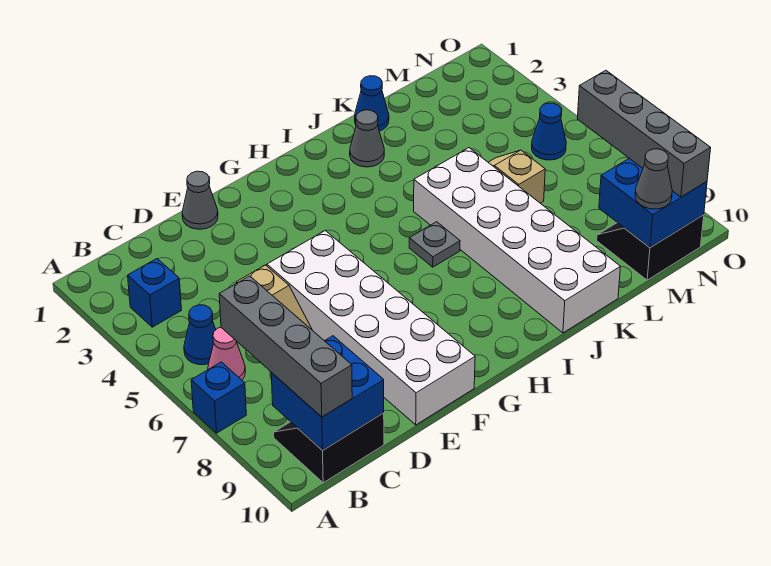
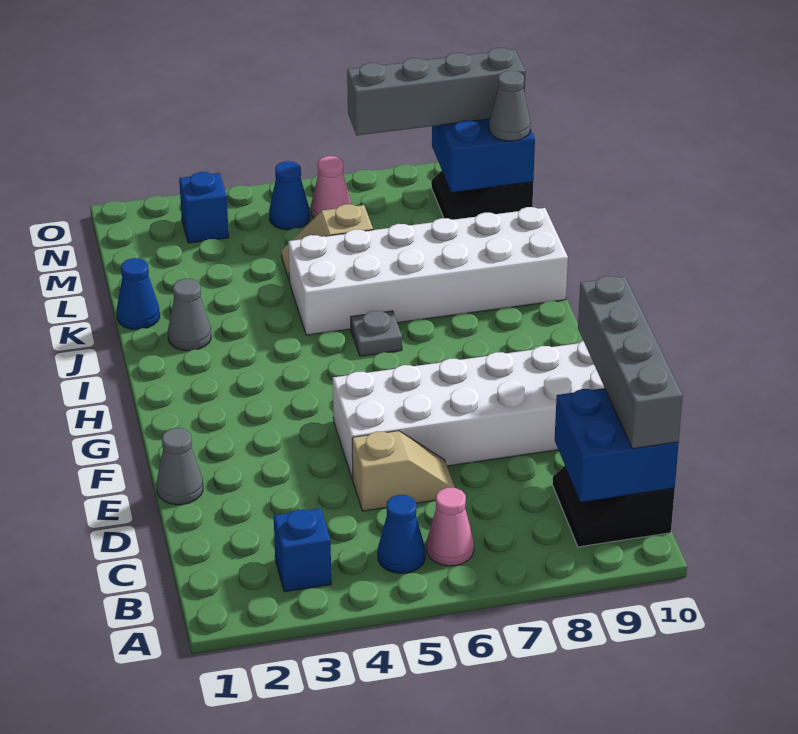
blue 1x1 brick [191,362,246,433] -> blue 1x1 brick moved to [179,172,229,243]
grey 1x4 brick [219,276,352,417] -> grey 1x4 brick turned to [578,276,683,449]
none -> pink 1x1 cone [311,156,351,218]

